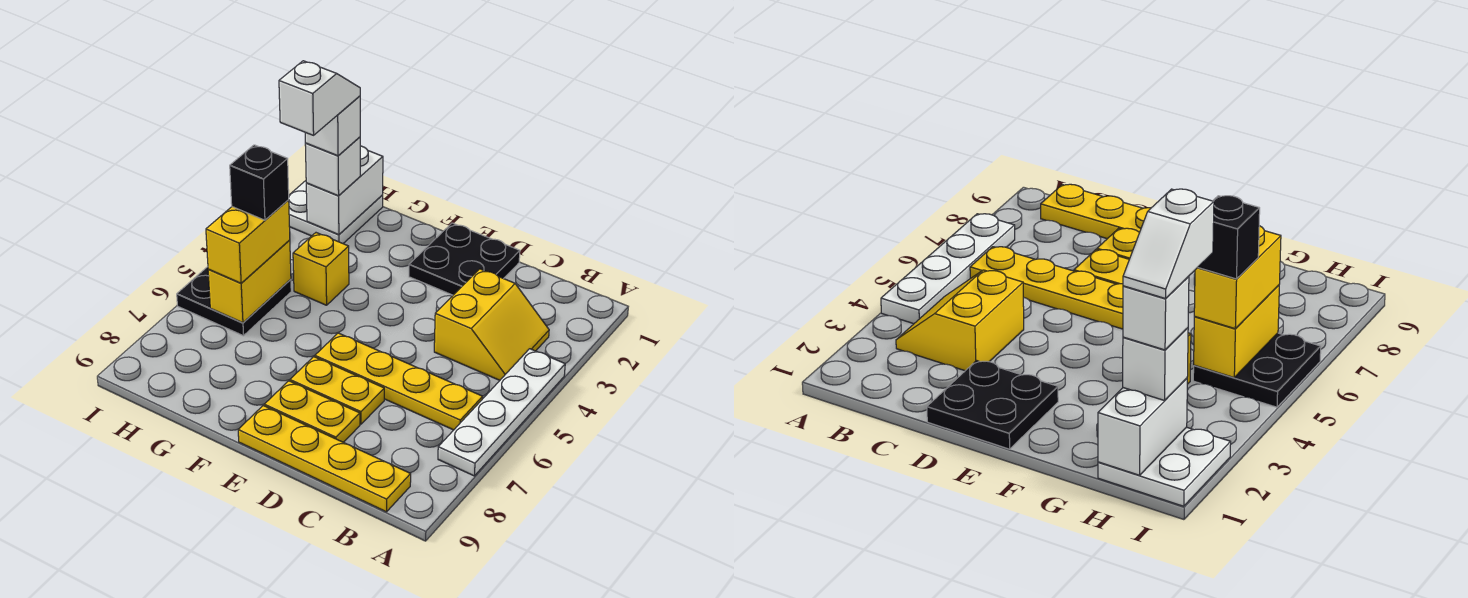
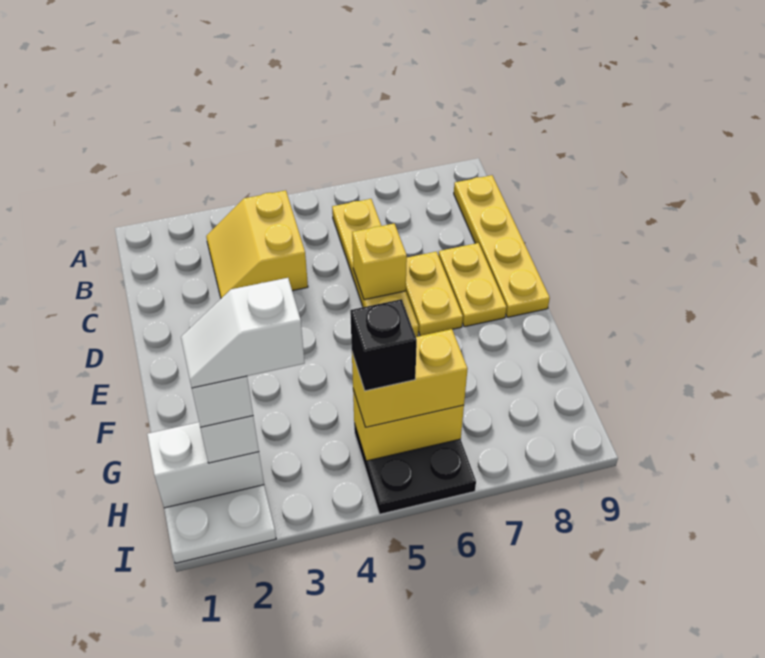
white 1x4 plate [438,349,565,476] -> none
yellow 2x2 slope [434,269,549,380] -> yellow 2x2 slope turned to [206,190,308,298]
black 2x2 plate [409,223,520,295] -> none
yellow 1x1 brick [293,233,349,305] -> yellow 1x1 brick moved to [352,224,407,300]

